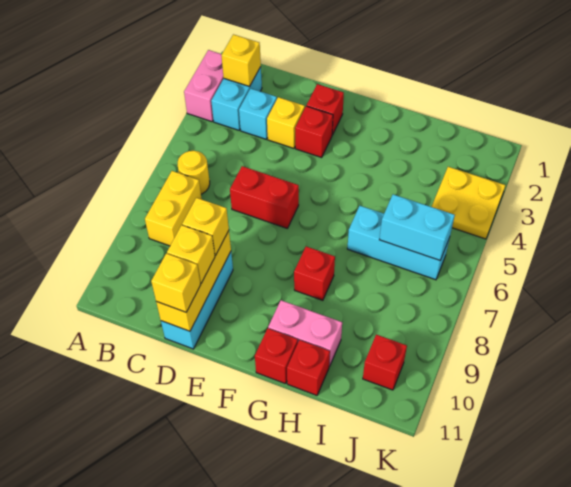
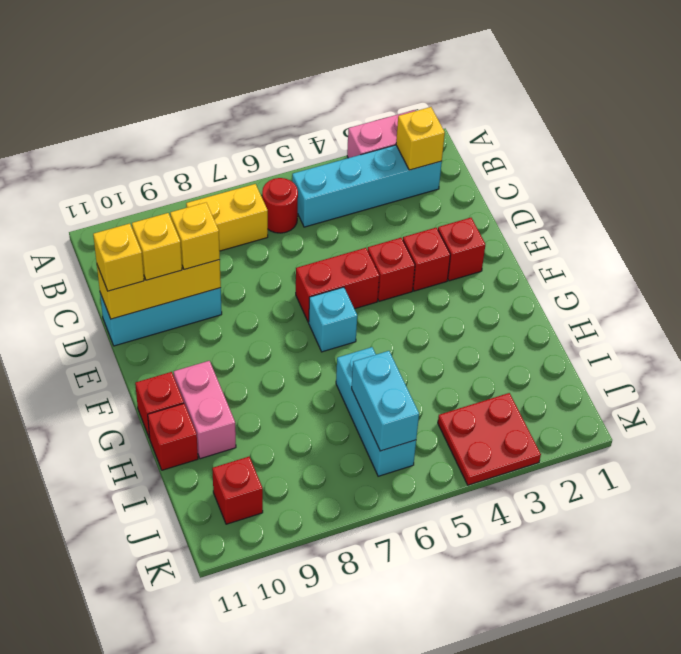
cyan 1x2 brick [211,67,262,130] -> cyan 1x4 brick [292,145,442,227]
yellow 1x1 round brick [178,151,210,194] -> red 1x1 round brick [262,178,298,233]
cyan 1x1 brick [239,88,277,139] -> cyan 1x1 brick moved to [309,287,357,352]
yellow 1x1 brick [267,97,305,148] -> none
red 1x2 brick [230,166,299,228] -> red 1x2 brick turned to [296,248,379,322]
red 1x1 brick [294,246,335,300] -> red 1x1 brick moved to [368,238,415,301]
yellow 2x2 plate [432,167,505,239] -> red 2x2 plate [438,393,541,485]

